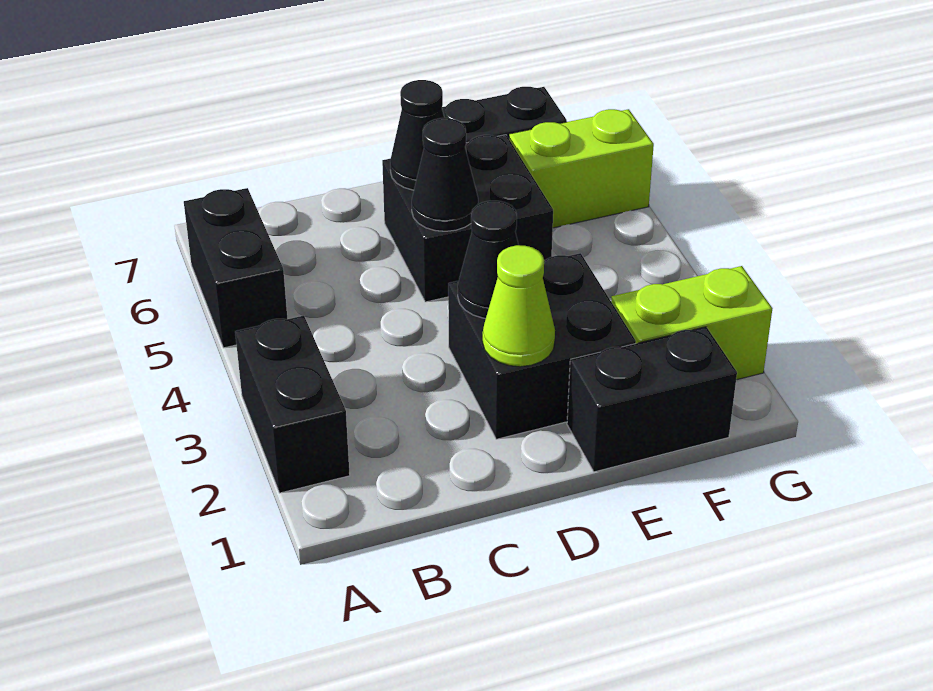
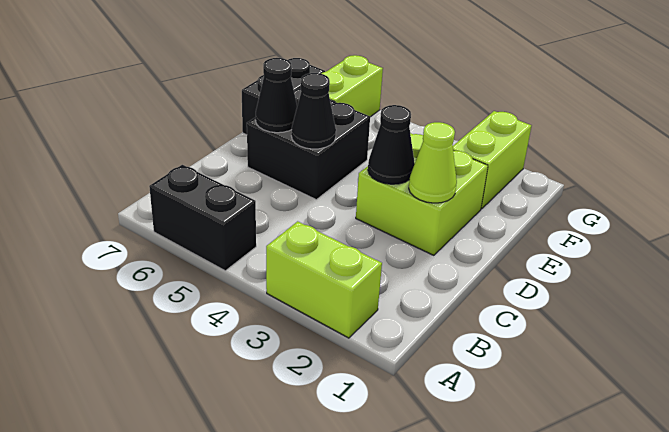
black 1x2 brick [235,316,350,493] -> lime 1x2 brick [266,221,382,338]
black 2x2 brick [448,253,636,439] -> lime 2x2 brick [356,133,488,255]
black 1x2 brick [567,327,737,472] -> none

